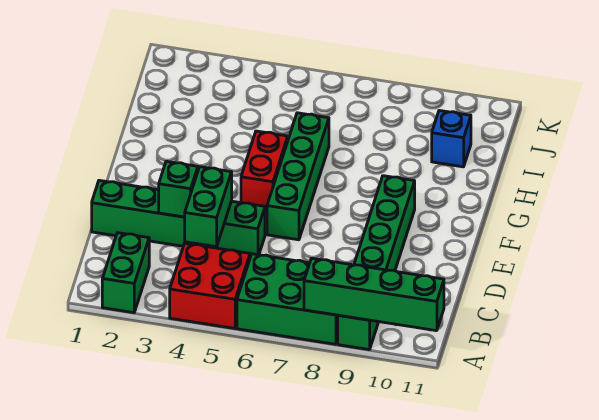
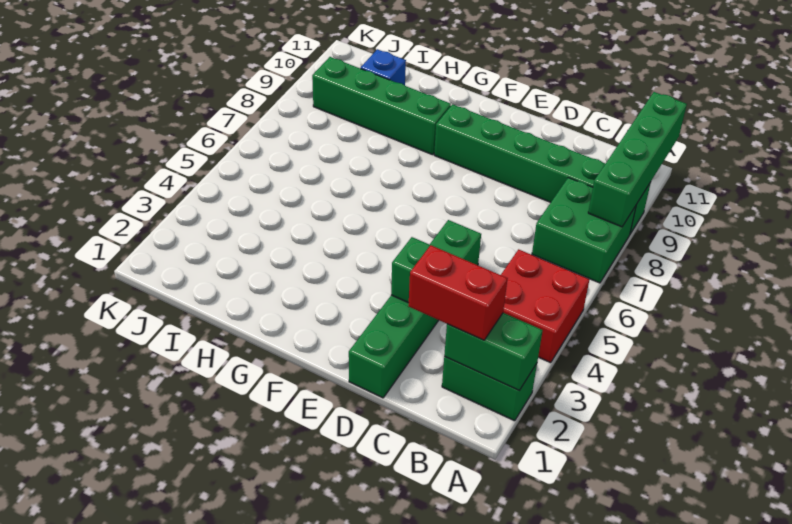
green 2x3 brick [237,254,338,344] -> green 2x2 brick [532,178,636,283]
green 1x2 brick [185,167,232,247] -> green 1x2 brick moved to [444,313,543,390]
green 1x4 brick [267,113,329,240] -> green 1x4 brick moved to [312,57,451,155]
red 1x2 brick [241,131,288,210] -> red 1x2 brick moved to [408,245,508,340]

